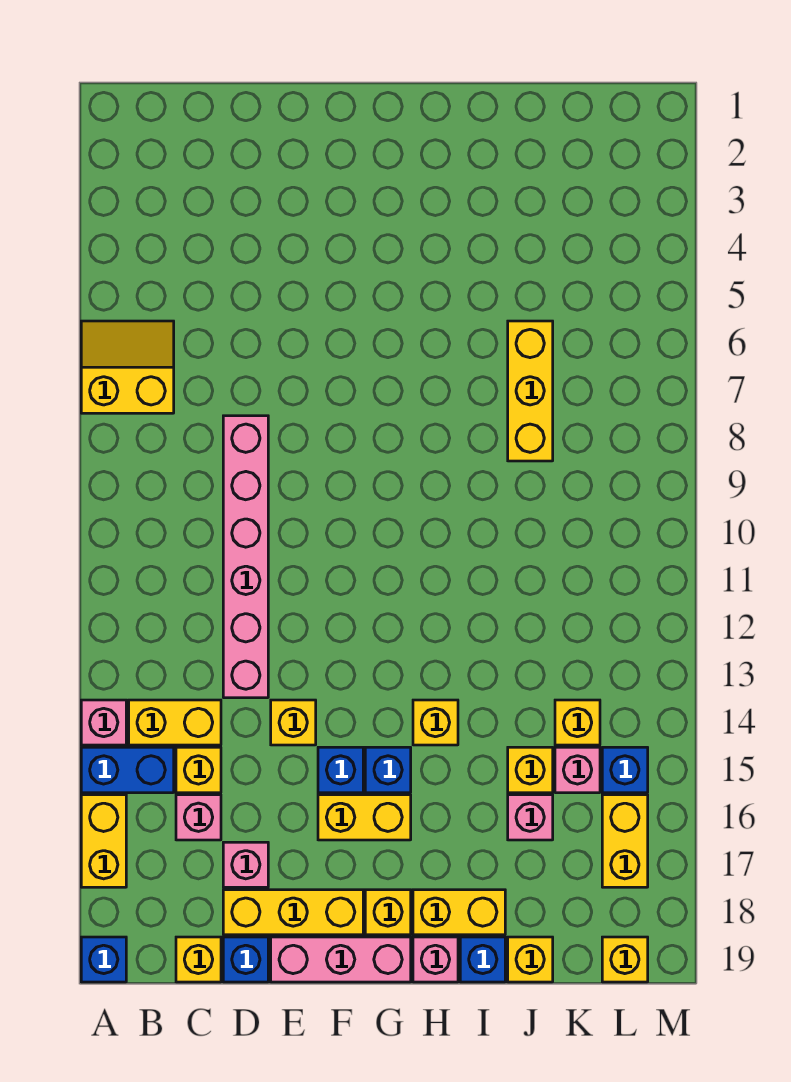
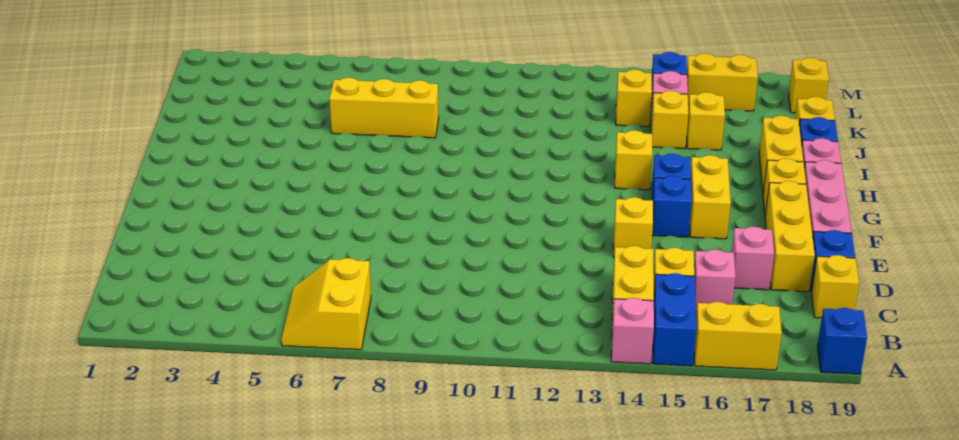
pink 1x6 brick [223,416,268,698] -> none
pink 1x1 brick [508,795,553,840] -> yellow 1x1 brick [687,92,725,150]

